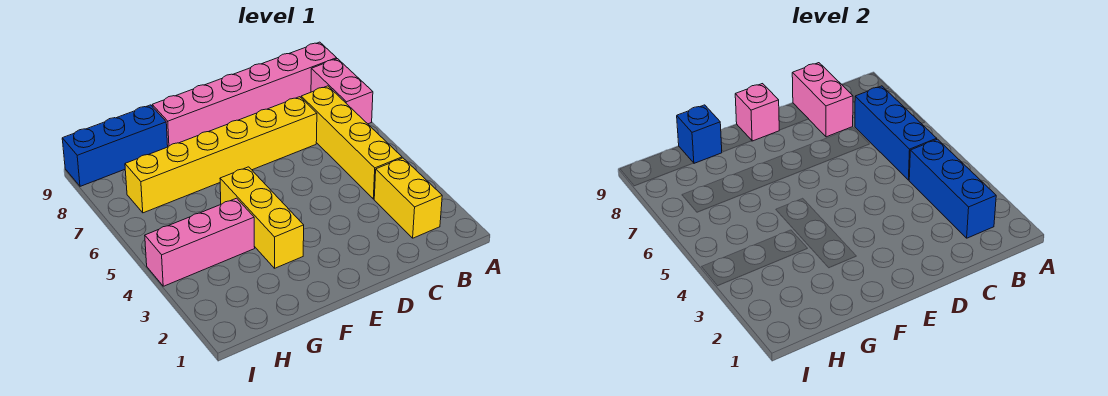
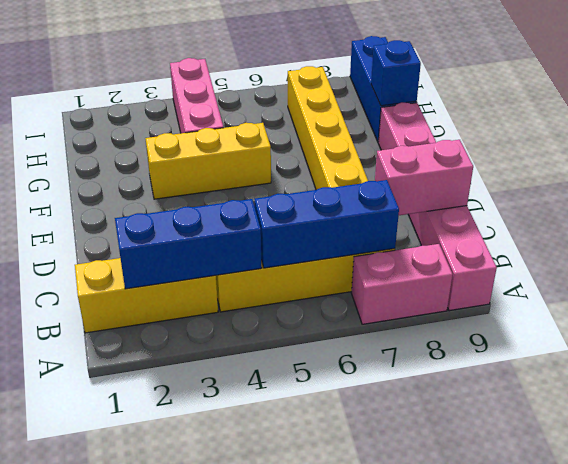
yellow 1x2 brick [374,158,442,238] -> yellow 1x3 brick [75,258,218,333]
pink 1x1 brick [735,84,779,141] -> none

